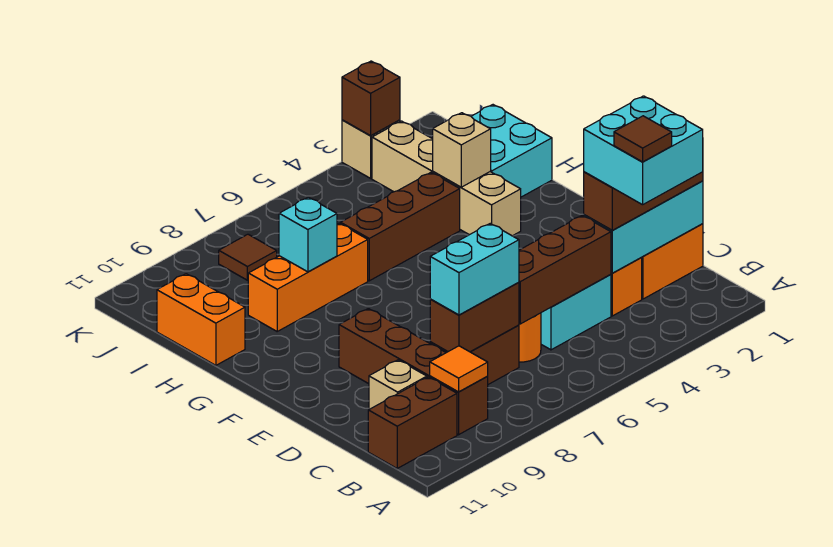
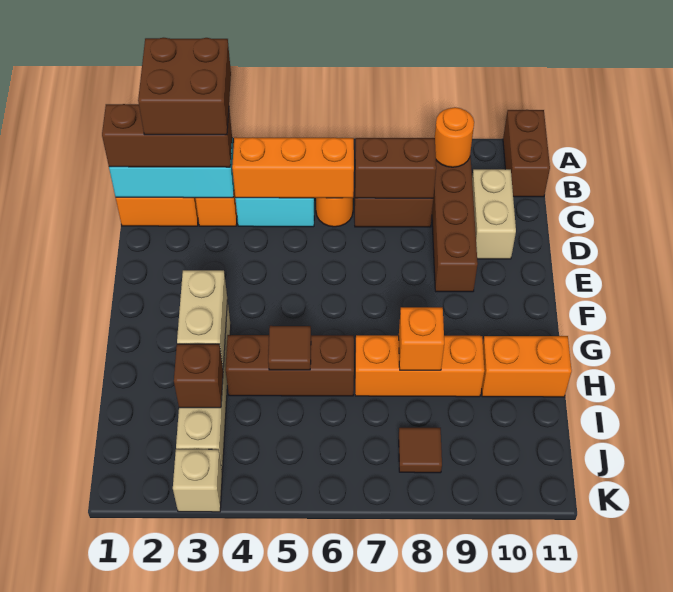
cyan 2x2 brick [584,96,703,205] -> brown 2x2 brick [138,38,231,135]
brown 1x1 tile [614,116,672,162] -> brown 1x1 tile moved to [268,326,311,370]
orange 1x1 tile [430,346,488,392] -> orange 1x1 round brick [435,107,474,167]
brown 1x2 brick [368,377,457,468] -> brown 1x2 brick turned to [503,110,550,197]
brown 1x3 brick [519,216,611,324] -> orange 1x3 brick [232,137,354,198]
cyan 1x2 brick [430,224,519,315] -> none
tan 1x1 brick [369,360,427,409] -> tan 1x2 brick [472,169,516,259]
cyan 2x2 brick [471,105,552,197] -> none
tan 1x1 brick [433,113,491,187] -> tan 1x2 brick [177,270,227,367]
cyan 1x1 brick [279,197,337,272] -> orange 1x1 brick [399,307,444,370]
orange 1x2 brick [157,274,245,365] -> orange 1x2 brick turned to [482,336,572,397]
brown 1x1 brick [342,61,400,136] -> brown 1x1 brick moved to [174,344,223,408]

